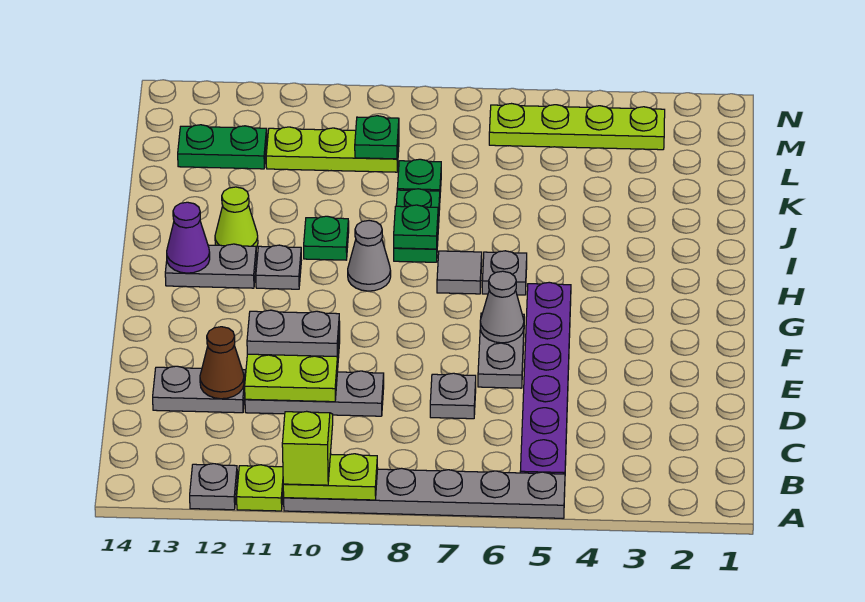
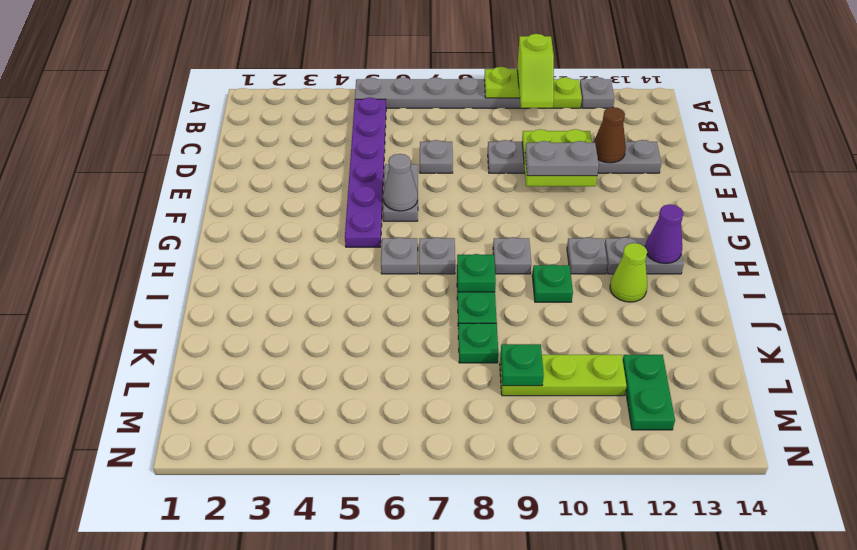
grey 1x1 tile [437,251,482,294] -> grey 1x1 plate [419,237,455,274]
grey 1x1 cone [348,220,391,291] -> grey 1x1 plate [493,237,531,274]
green 1x2 plate [178,125,267,169] -> green 1x2 plate turned to [623,355,675,430]
lime 1x4 plate [489,104,665,150] -> none

